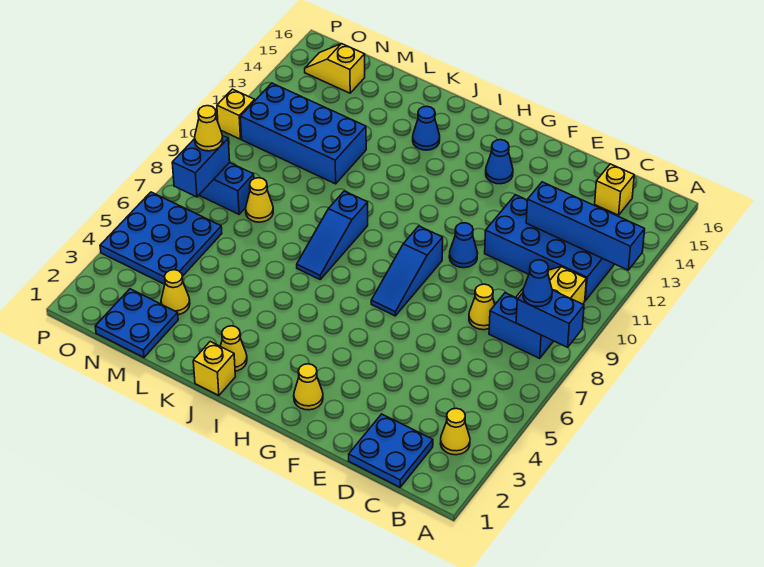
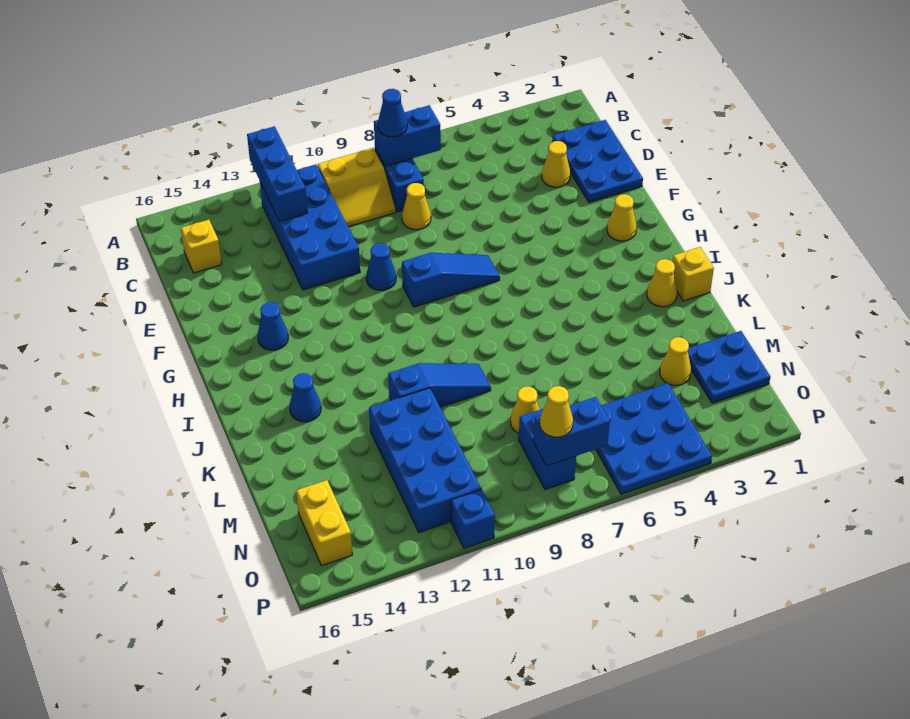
blue 1x2 brick [516,290,584,347] -> blue 1x2 brick turned to [374,105,441,166]
blue 1x4 brick [526,182,645,270] -> blue 1x3 brick [247,126,308,221]
yellow 1x1 cone [440,408,470,455] -> yellow 1x1 cone moved to [542,141,570,187]
blue 2x2 plate [349,414,433,487] -> blue 2x3 plate [552,120,643,202]
blue 1x3 slope [297,191,368,279] -> blue 1x3 slope moved to [388,363,491,407]
yellow 1x2 slope [305,44,365,93] -> yellow 1x2 brick [296,480,352,566]
yellow 1x1 brick [217,89,255,139] -> blue 1x1 brick [451,489,495,548]

